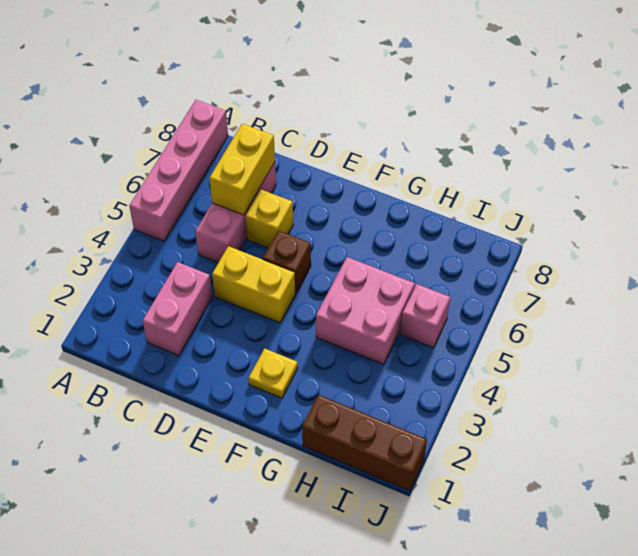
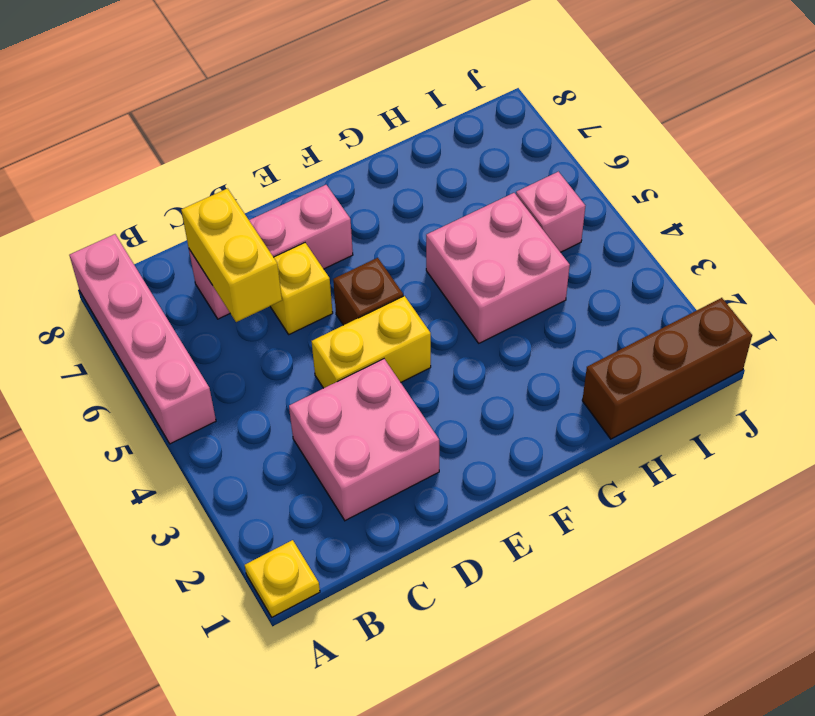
pink 1x2 brick [143,262,212,356] -> pink 2x2 brick [289,359,439,521]
pink 1x3 brick [196,162,276,263] -> pink 1x3 brick turned to [189,185,353,319]
yellow 1x1 plate [249,349,298,398] -> yellow 1x1 plate moved to [245,540,320,617]

